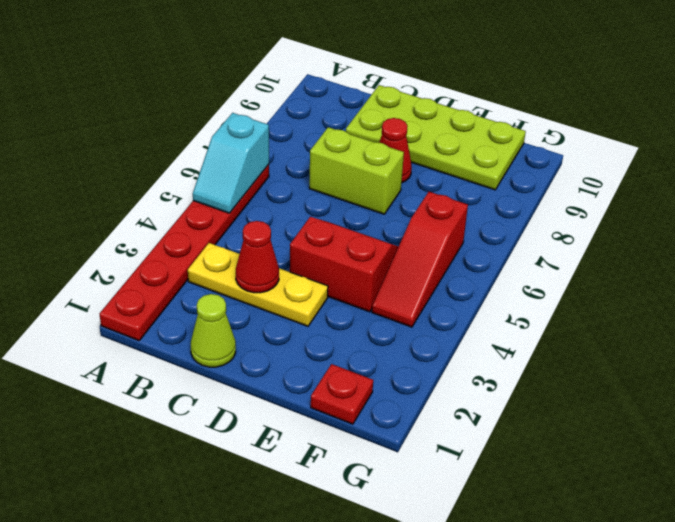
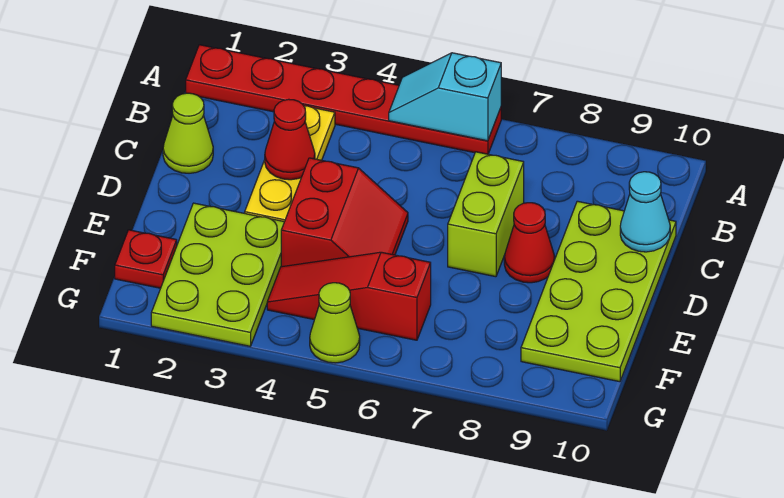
none -> cyan 1x1 cone [620,172,670,252]
none -> lime 2x3 plate [151,203,284,346]
none -> lime 1x1 cone [310,283,360,363]

